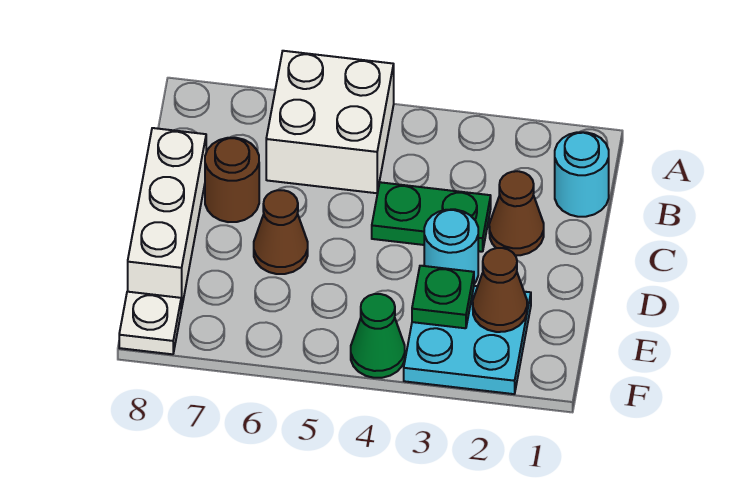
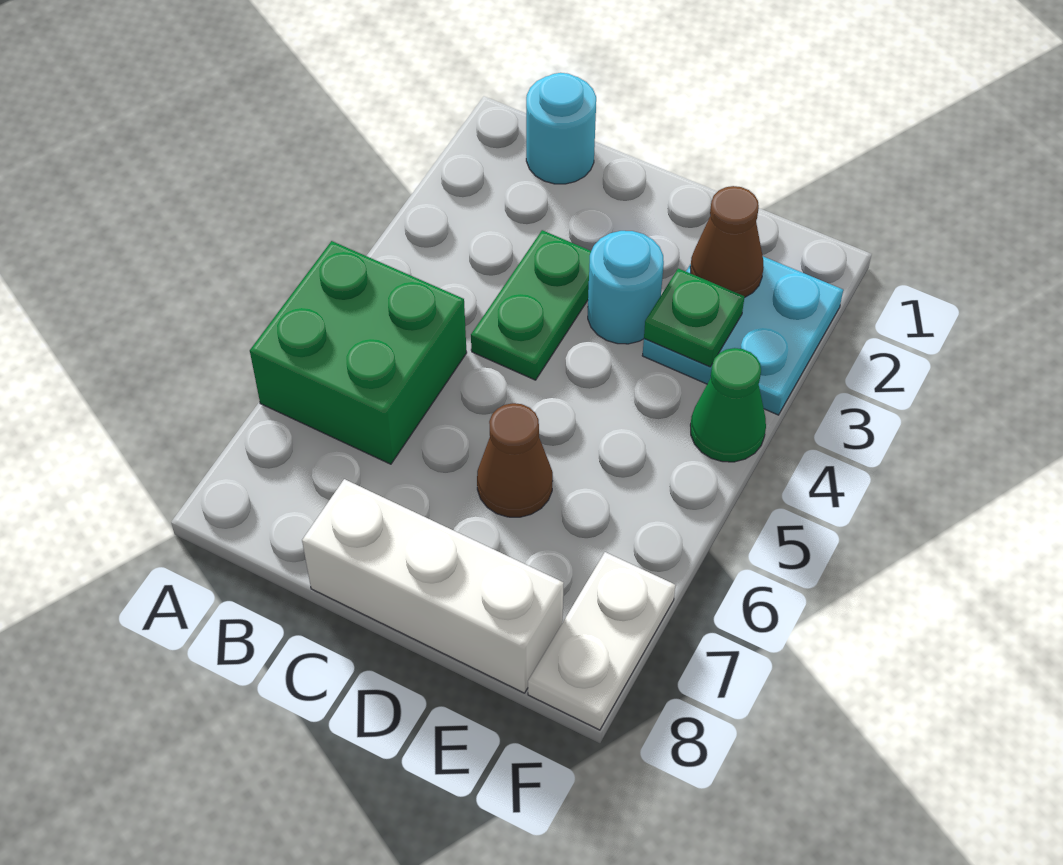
white 2x2 brick [266,51,394,193] -> green 2x2 brick [250,241,467,464]
brown 1x1 cone [489,171,544,255] -> none
brown 1x1 round brick [205,138,259,222] -> none
white 1x1 plate [119,292,181,354] -> white 1x2 plate [528,552,676,730]

